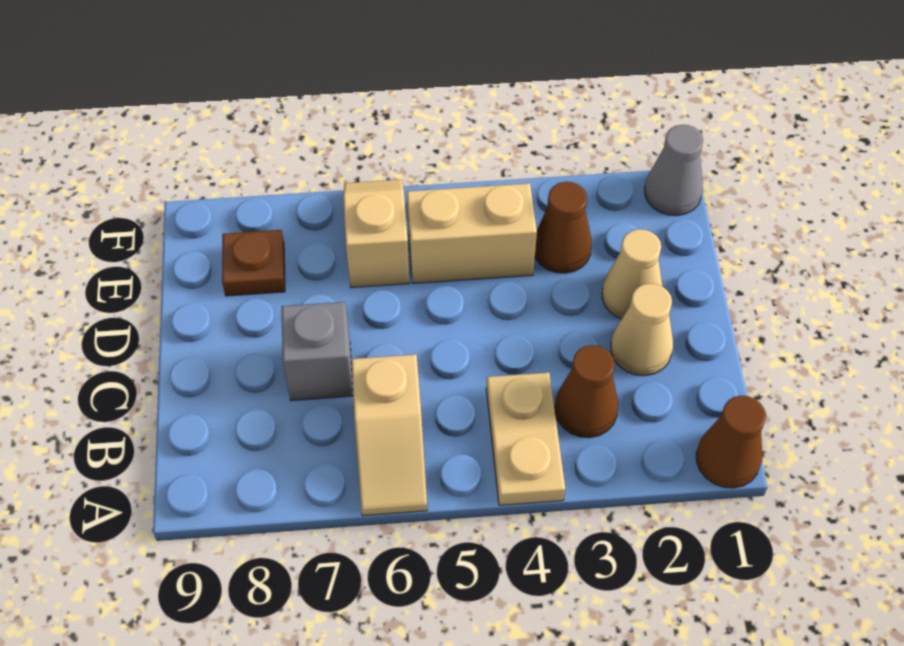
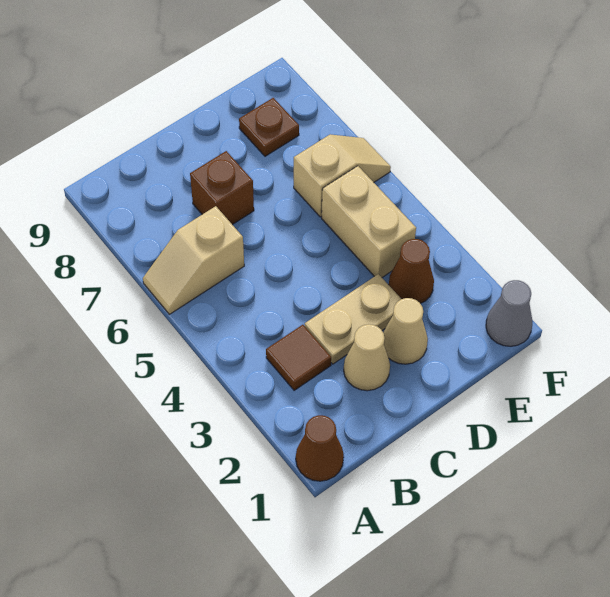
tan 1x2 plate [486,373,565,505] -> tan 1x2 plate moved to [305,274,401,364]
brown 1x1 cone [555,345,618,438] -> brown 1x1 tile [266,325,331,390]
grey 1x1 brick [282,302,353,401] -> brown 1x1 brick [190,151,254,225]

